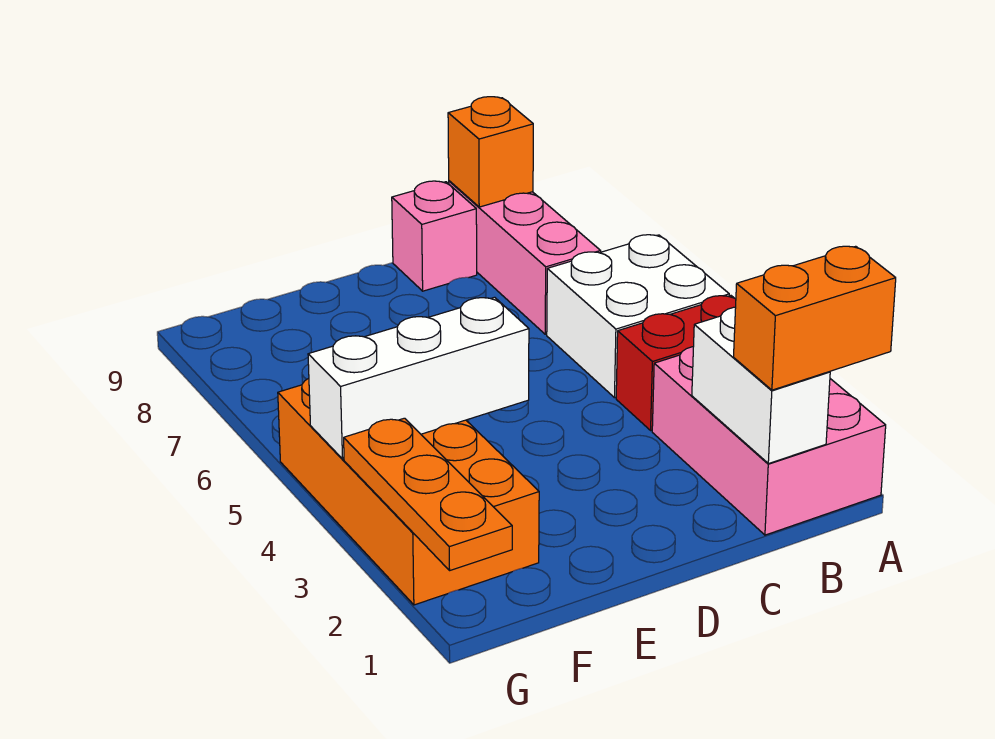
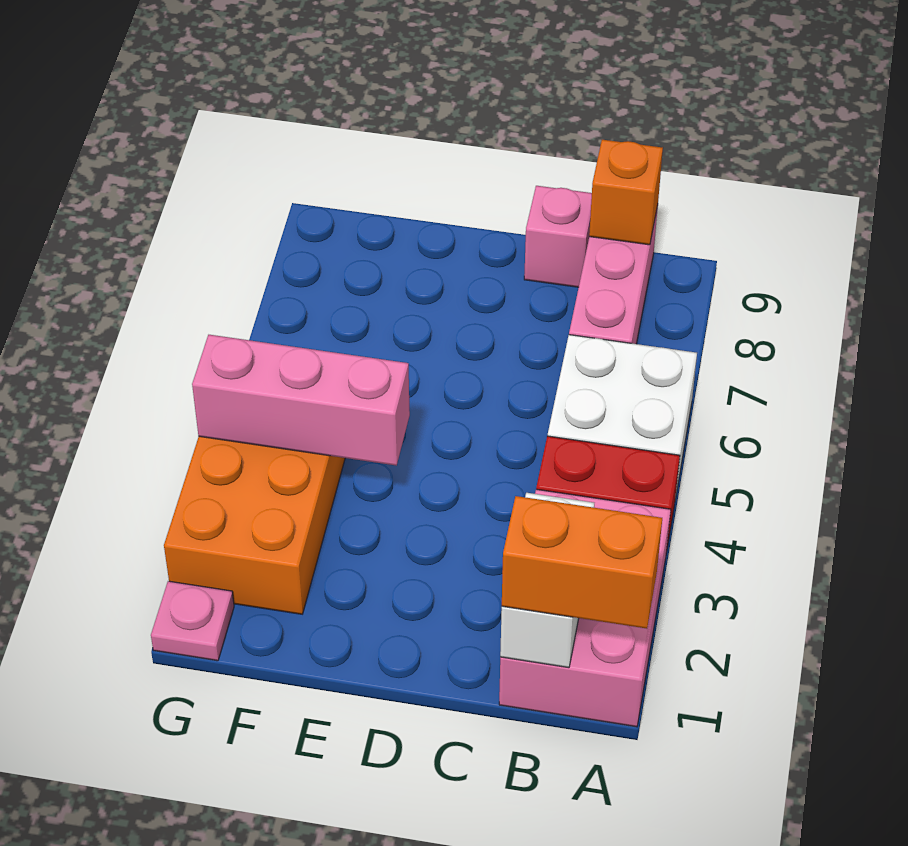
white 1x3 brick [308,297,529,459] -> pink 1x3 brick [192,335,410,466]
none -> pink 1x1 plate [151,581,234,661]
orange 1x3 plate [344,418,512,570] -> none

